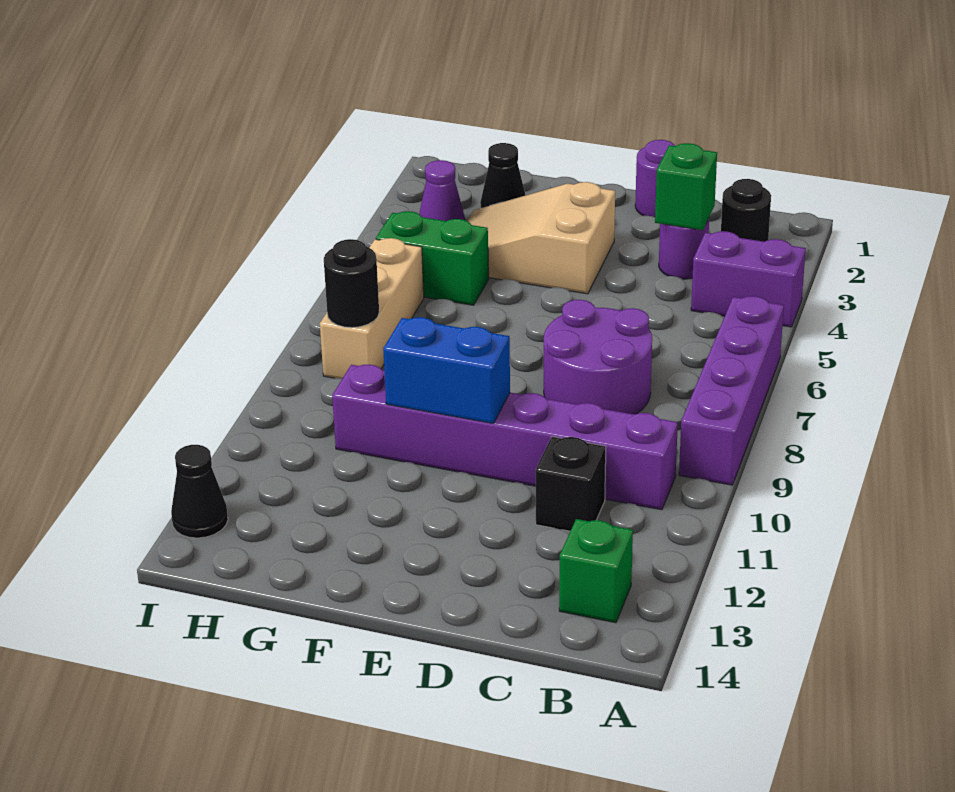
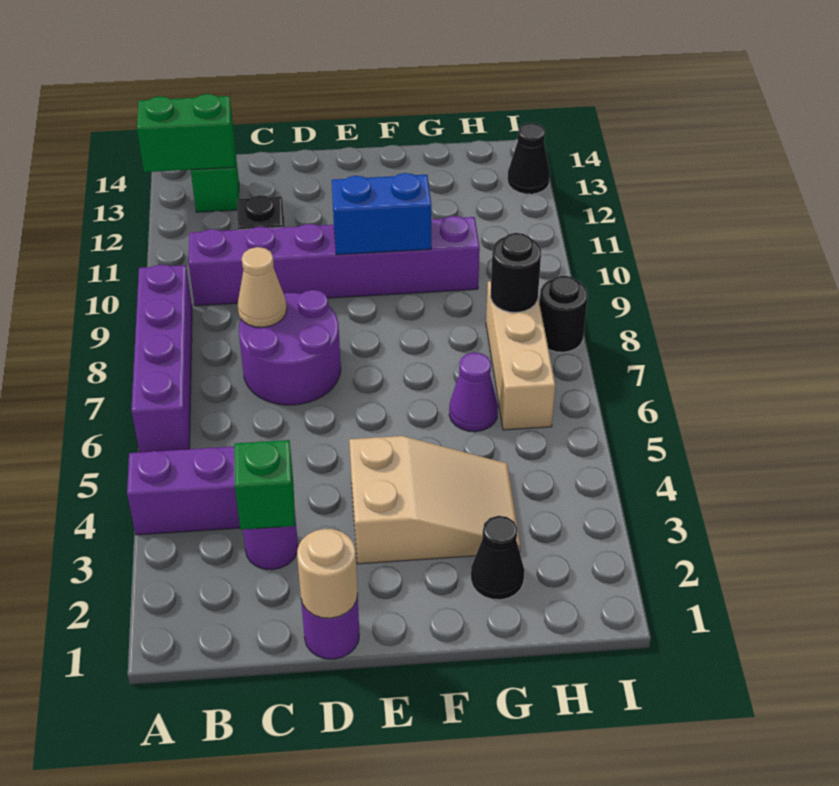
black 1x1 round brick [721,179,771,242] -> black 1x1 round brick moved to [539,276,588,352]
none -> tan 1x1 cone [238,247,287,327]
none -> tan 1x1 round brick [297,529,358,618]
green 1x2 brick [376,211,489,305] -> green 1x2 brick moved to [137,94,235,172]
purple 1x1 cone [419,160,465,221] -> purple 1x1 cone moved to [449,352,498,432]

